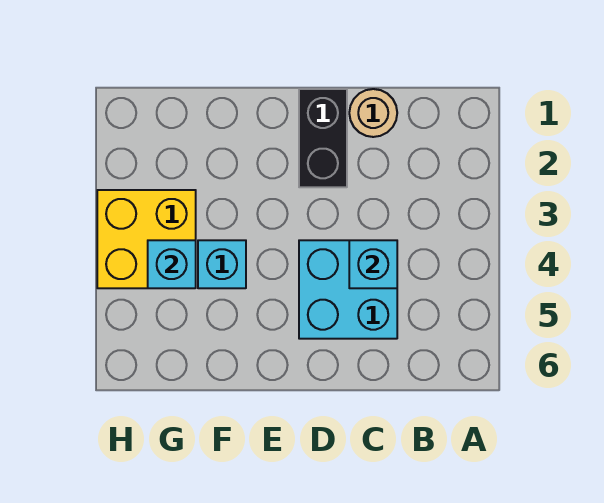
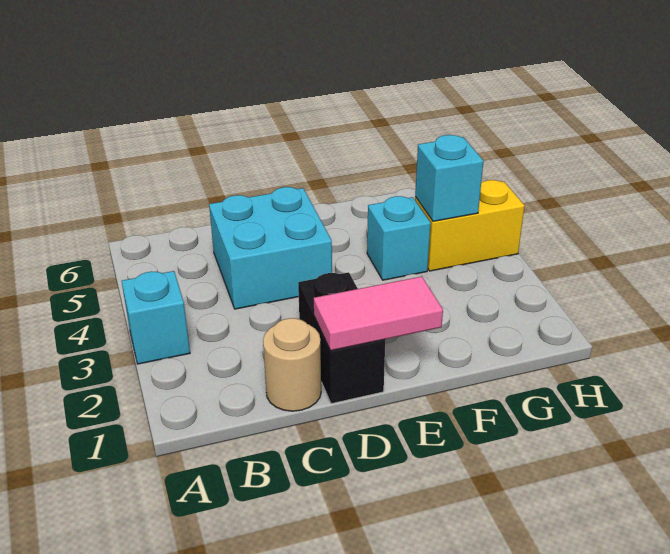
cyan 1x1 brick [349,240,397,288] -> cyan 1x1 brick moved to [122,271,190,364]
none -> pink 1x2 tile [314,276,443,351]
yellow 2x2 brick [97,190,196,288] -> yellow 1x2 brick [415,180,525,271]

